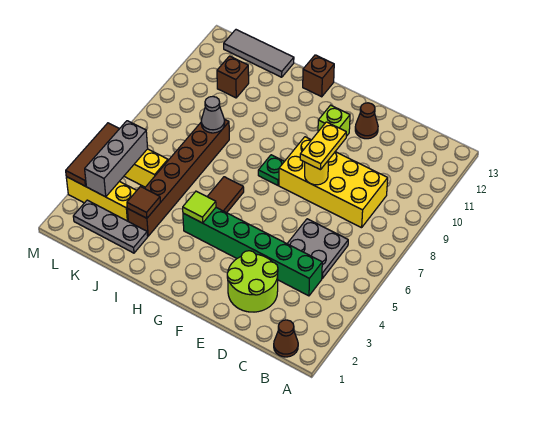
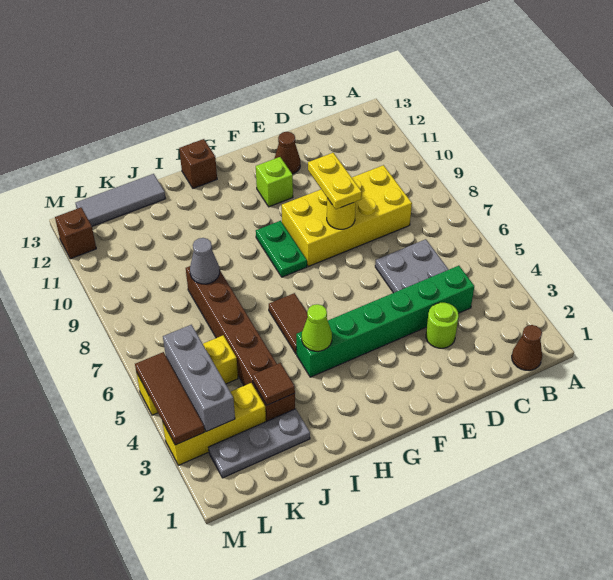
lime 2x2 round brick [227,251,278,312] -> lime 1x1 round brick [426,303,459,348]
green 1x1 plate [258,155,284,185] -> green 1x2 plate [256,221,307,277]
lime 1x1 tile [183,191,216,223] -> lime 1x1 cone [302,304,332,351]
brown 1x1 brick [217,56,249,98] -> brown 1x1 brick moved to [55,208,96,259]

